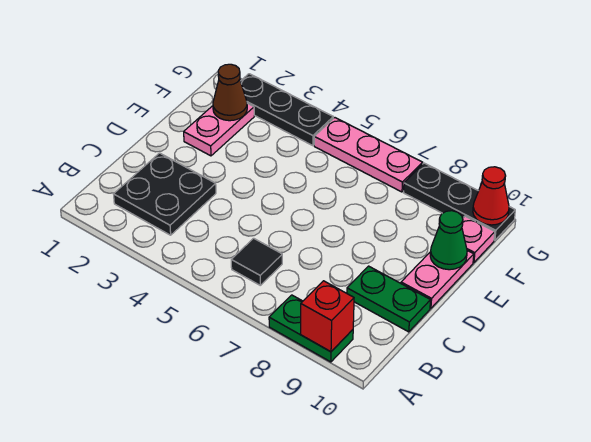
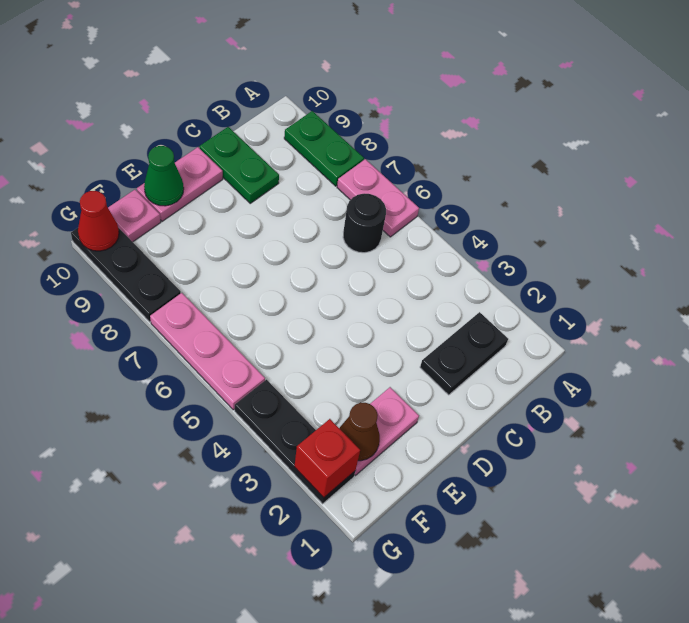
none -> pink 1x2 plate [337,159,419,237]
red 1x1 brick [301,281,354,352] -> red 1x1 brick moved to [294,419,360,497]
black 2x2 plate [114,153,216,235] -> black 1x2 plate [420,312,508,395]
black 1x1 tile [231,238,282,285] -> black 1x1 round brick [343,194,386,253]

